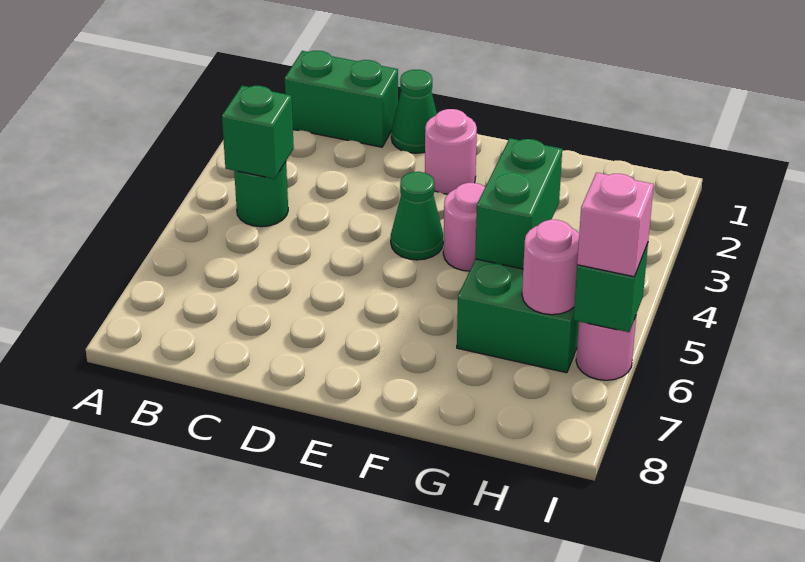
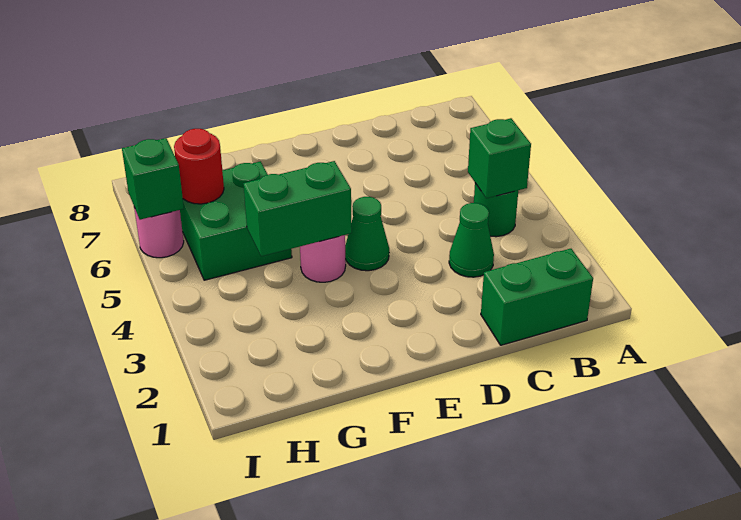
green 1x1 cone [391,70,437,153] -> green 1x1 cone moved to [449,203,494,277]
pink 1x1 round brick [425,109,477,194] -> none
green 1x2 brick [475,138,562,269] -> green 1x2 brick turned to [243,161,352,256]
pink 1x1 round brick [522,220,579,315] -> red 1x1 round brick [174,129,224,204]
pink 1x1 brick [577,173,654,277] -> none

